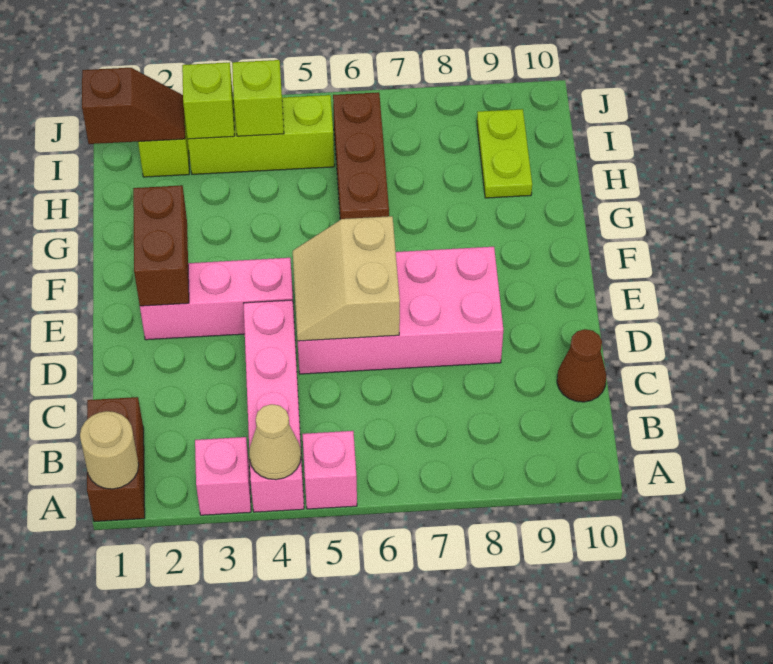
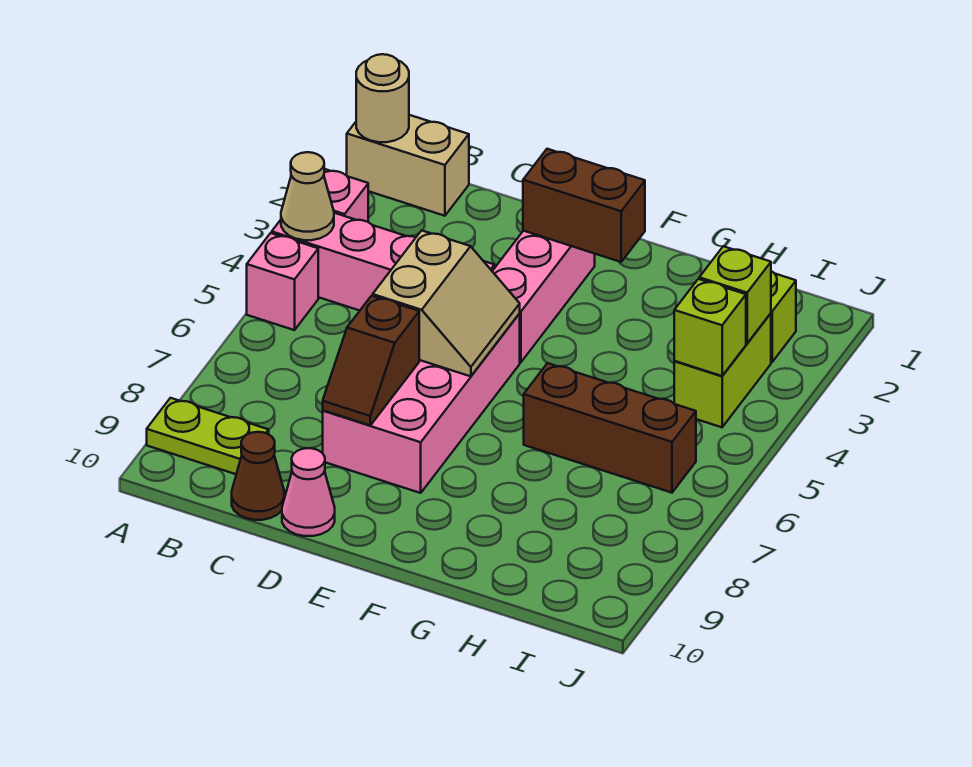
brown 1x2 brick [87,397,145,522] -> tan 1x2 brick [347,115,469,216]
tan 2x2 slope [293,216,400,341] -> tan 2x2 slope turned to [373,230,520,376]
none -> pink 1x1 cone [282,448,335,536]
lime 1x2 plate [477,109,532,198] -> lime 1x2 plate moved to [147,398,269,474]
brown 1x2 slope [82,68,185,144] -> brown 1x2 slope moved to [323,296,419,425]
lime 1x3 brick [188,95,334,174] -> lime 1x2 brick [674,313,771,427]

